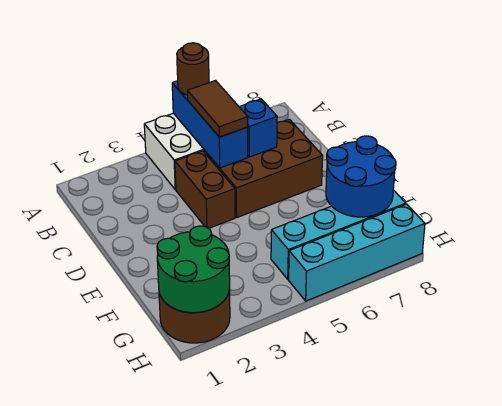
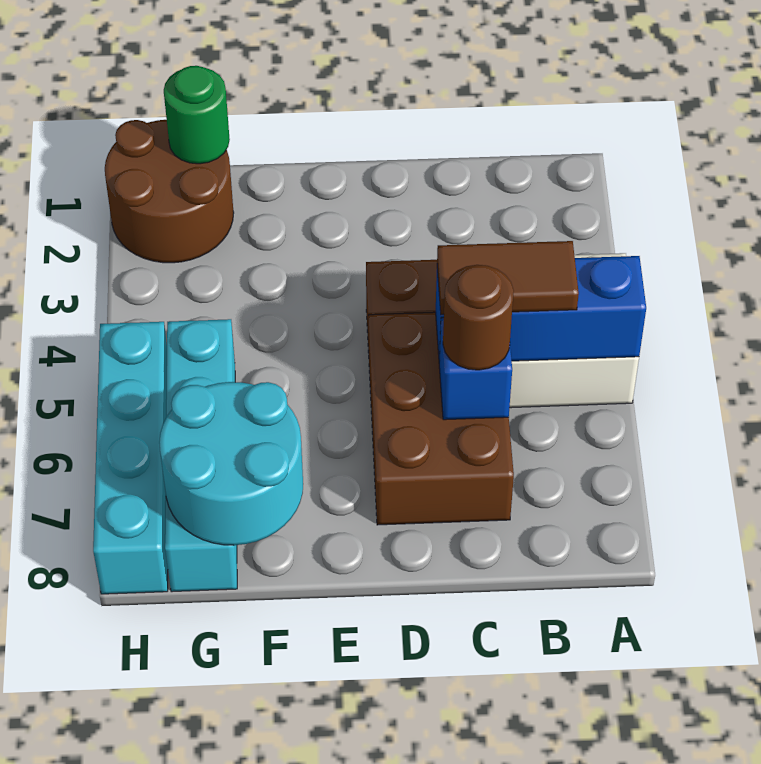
brown 1x1 round brick [177,43,209,95] -> brown 1x1 round brick moved to [443,265,514,370]
blue 2x2 round brick [326,136,396,217] -> cyan 2x2 round brick [159,382,303,545]
green 2x2 round brick [157,226,230,313] -> green 1x1 round brick [164,66,230,164]

